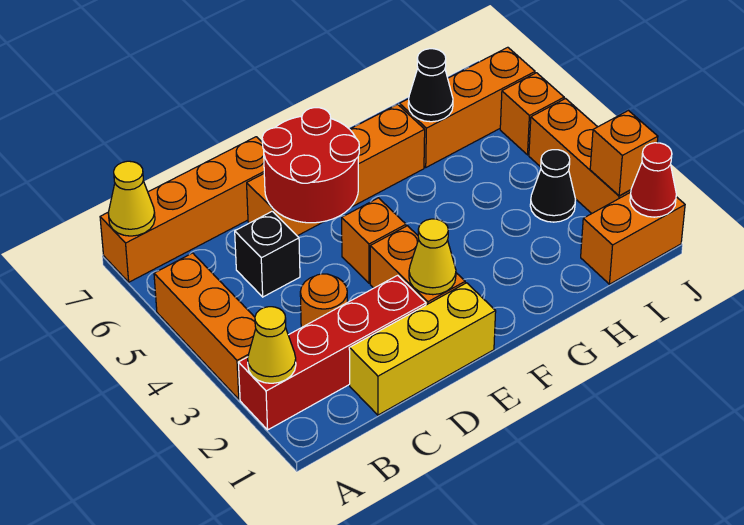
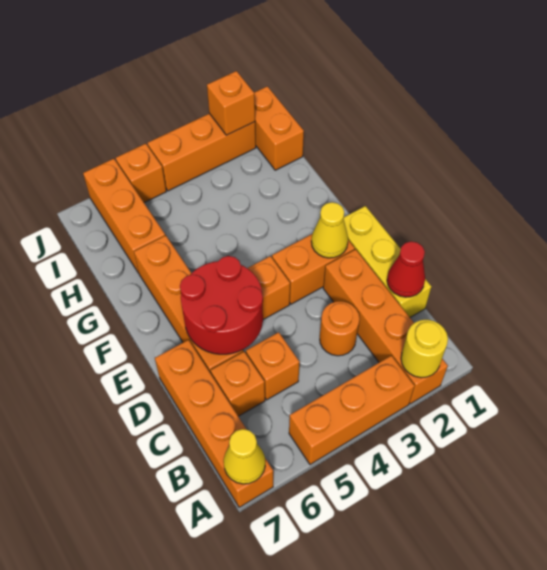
red 1x4 brick [238,275,426,430] -> orange 1x4 brick [323,249,448,404]
yellow 1x1 cone [248,307,296,383] -> yellow 1x1 round brick [401,320,448,378]
black 1x1 brick [235,211,300,297] -> orange 1x1 brick [246,332,300,400]
none -> orange 1x1 brick [211,351,265,416]
black 1x1 cone [408,49,453,122] -> none
black 1x1 cone [530,150,576,222] -> none
red 1x1 cone [630,143,676,217] -> red 1x1 cone moved to [387,241,425,297]

